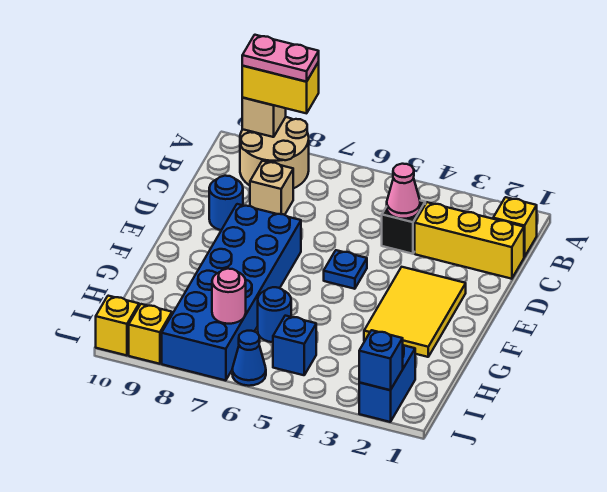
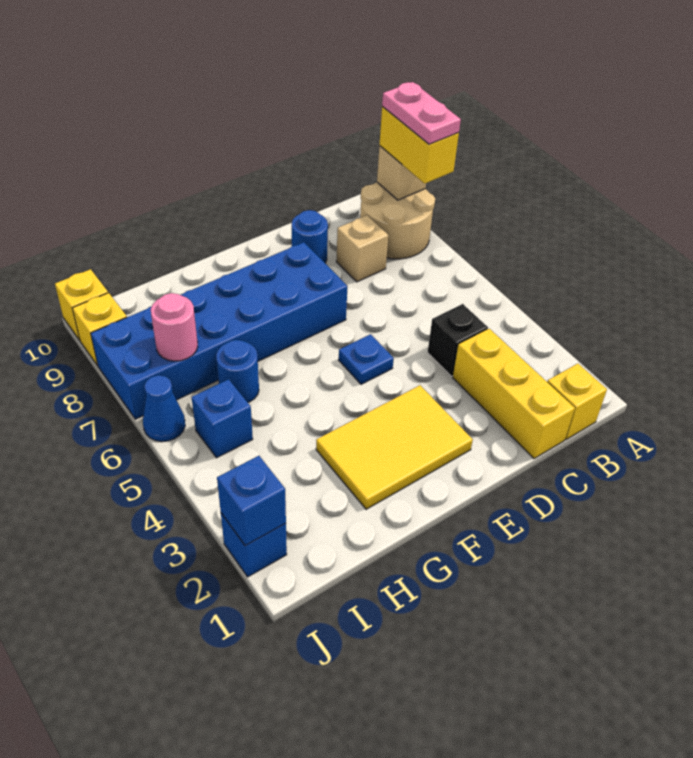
pink 1x1 cone [387,164,420,219] -> none
blue 1x2 brick [359,345,415,422] -> blue 1x1 brick [221,513,287,577]

